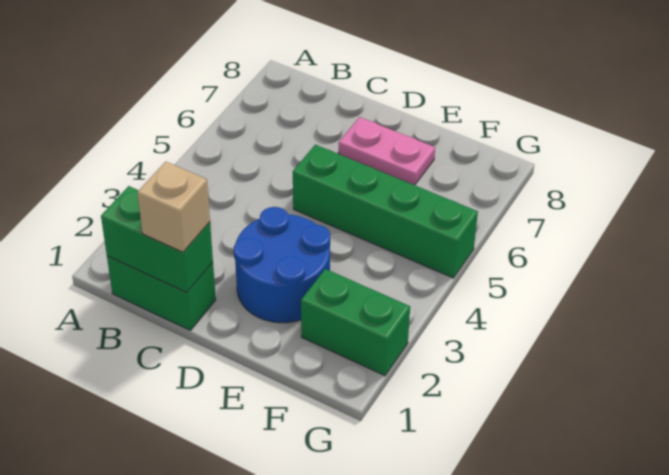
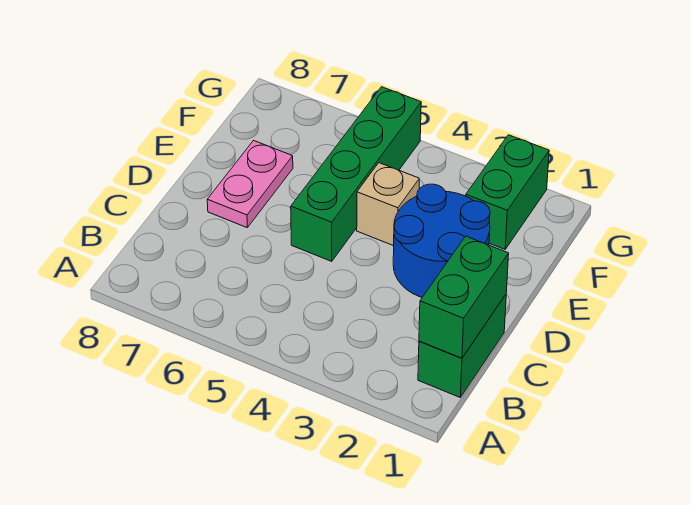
tan 1x1 brick [138,162,210,252] -> tan 1x1 brick moved to [357,163,419,246]

